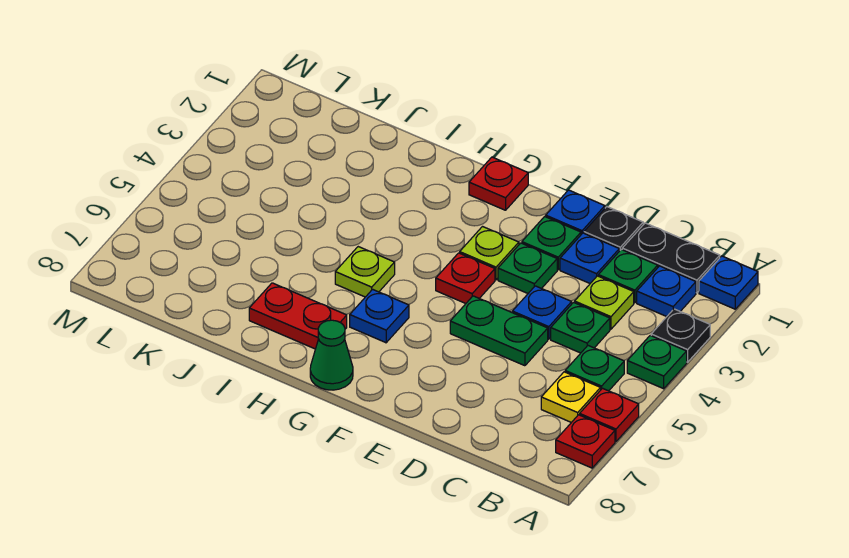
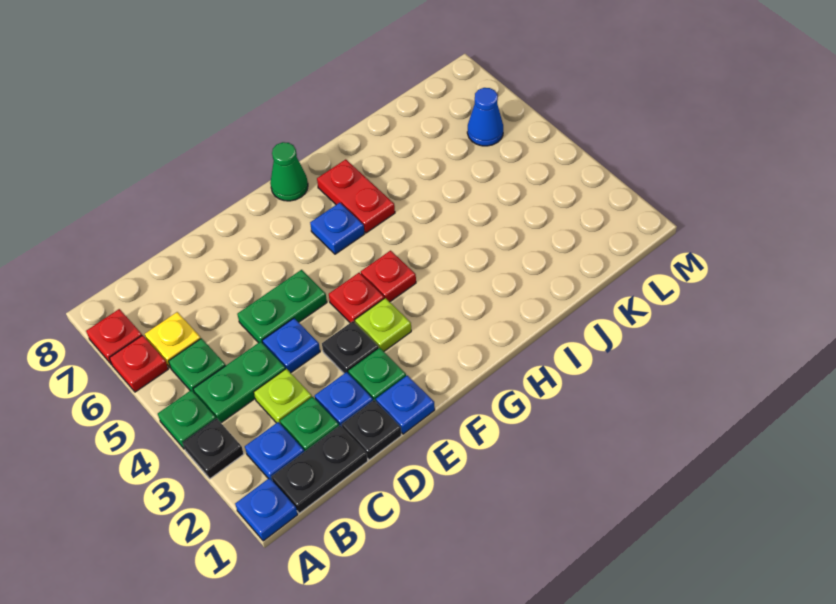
green 1x1 plate [551,302,610,353] -> green 1x2 plate [193,342,285,423]
green 1x1 plate [498,243,557,293] -> black 1x1 plate [322,321,379,374]
red 1x1 plate [469,157,528,210] -> red 1x1 plate moved to [361,251,416,302]
lime 1x1 plate [335,247,395,297] -> none
red 1x2 plate [249,283,347,349] -> red 1x2 plate turned to [317,159,395,233]
none -> blue 1x1 cone [467,88,503,146]

